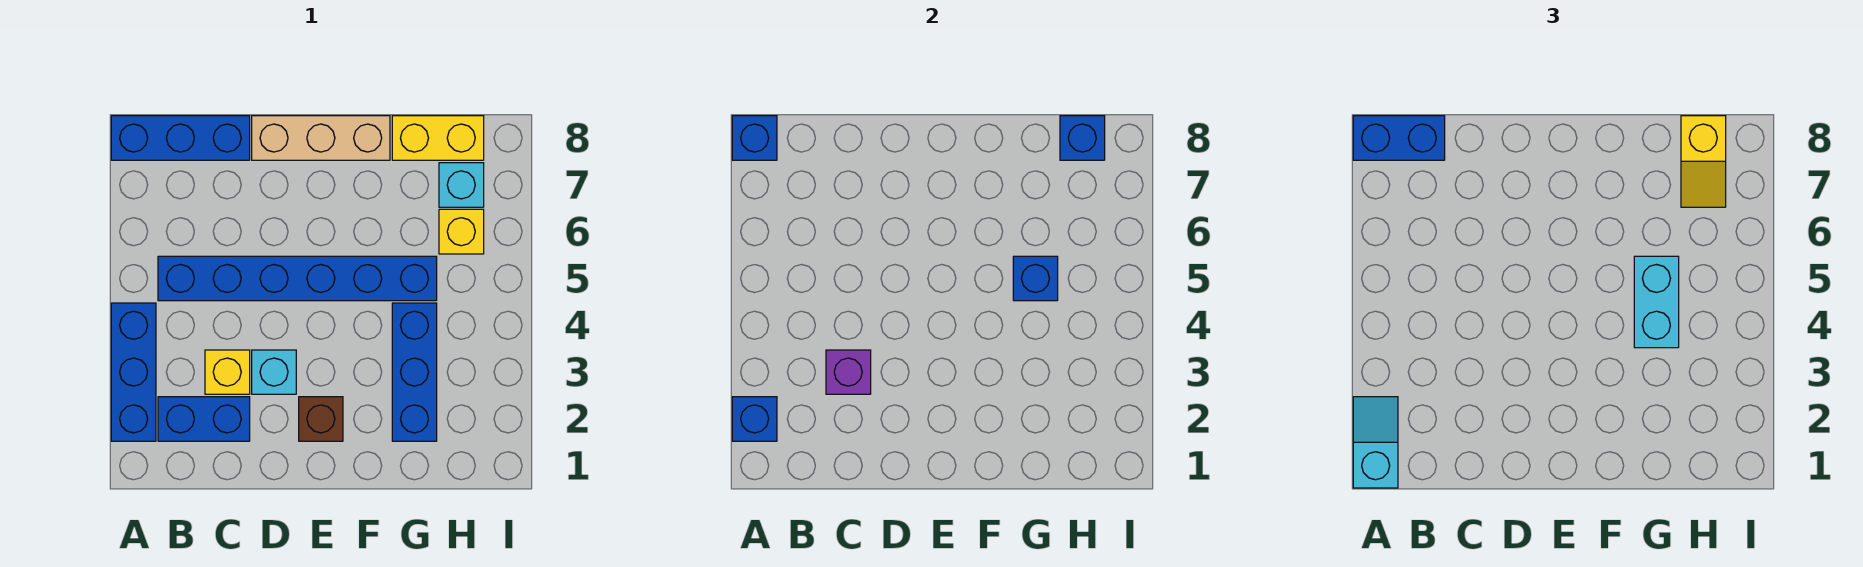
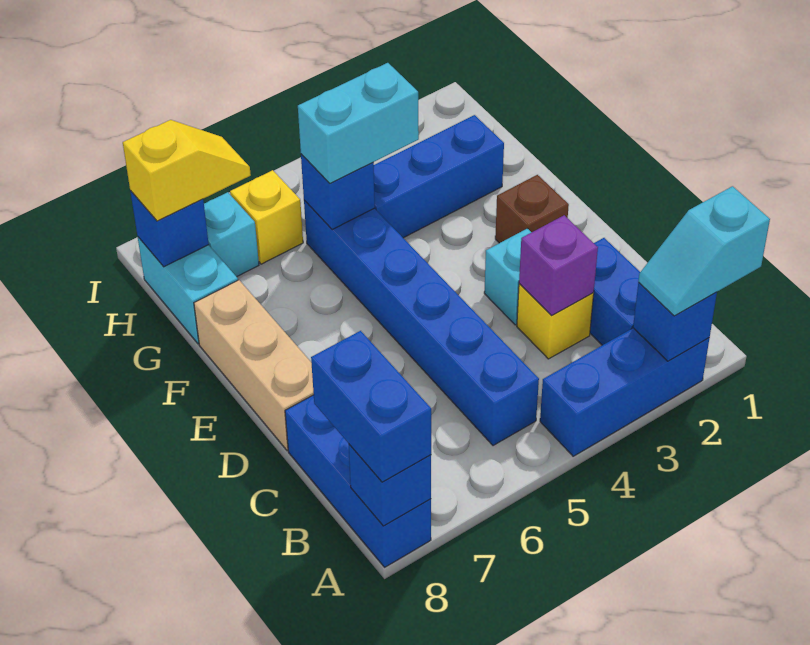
yellow 1x2 brick [392,116,484,160] -> cyan 1x2 brick [138,237,238,344]

